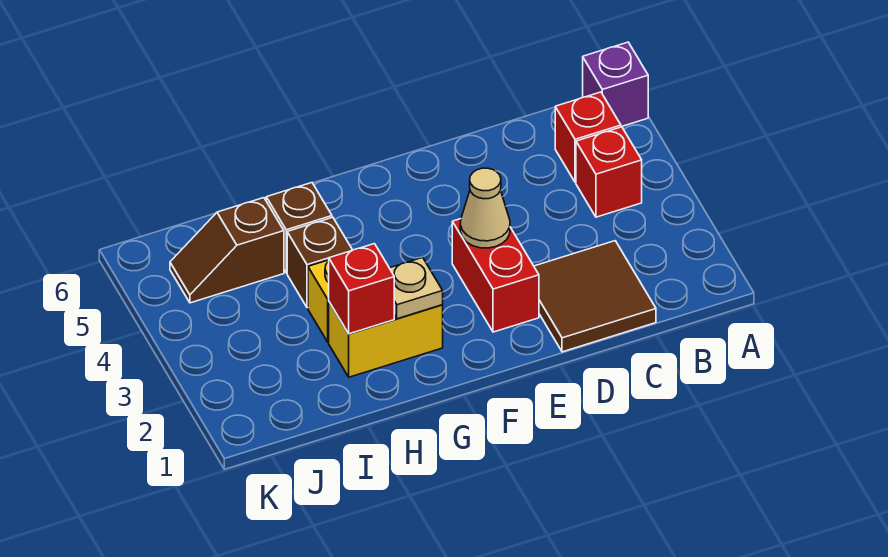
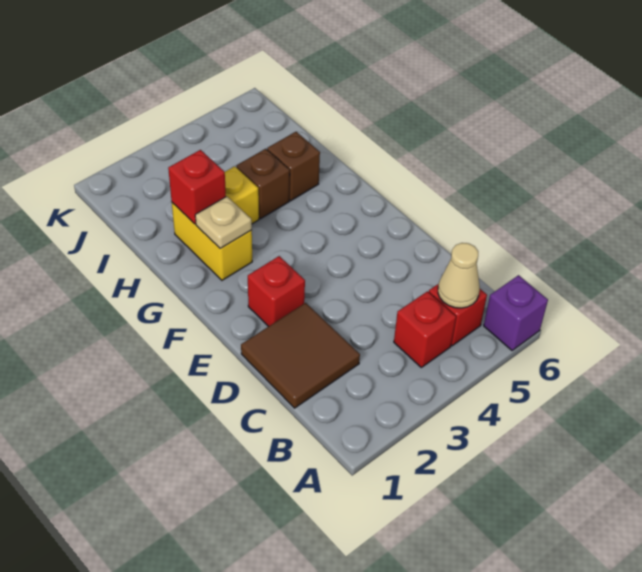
red 1x2 brick [452,219,539,332] -> red 1x1 brick [248,256,305,327]
tan 1x1 cone [460,168,510,248] -> tan 1x1 cone moved to [438,243,480,308]
brown 1x2 slope [170,198,284,303] -> none

